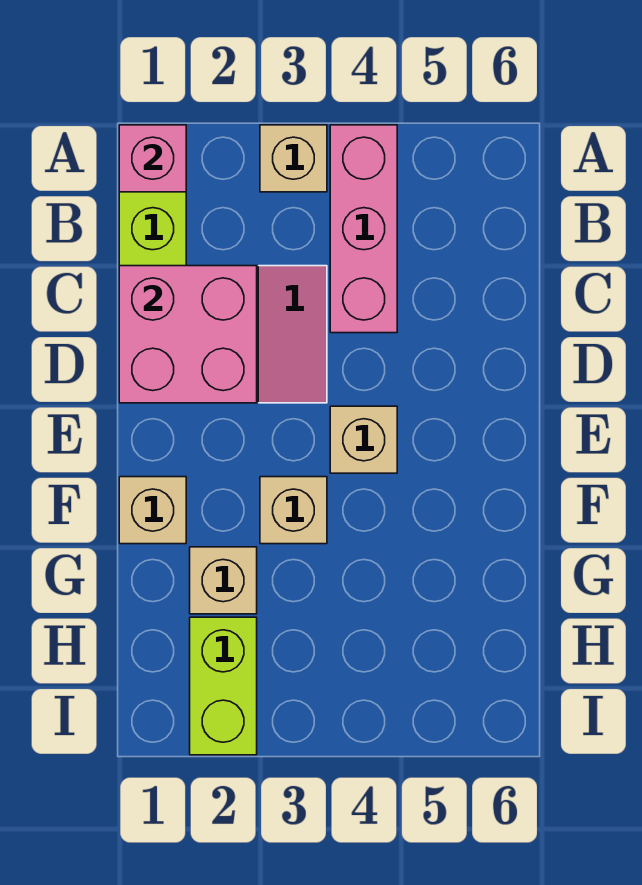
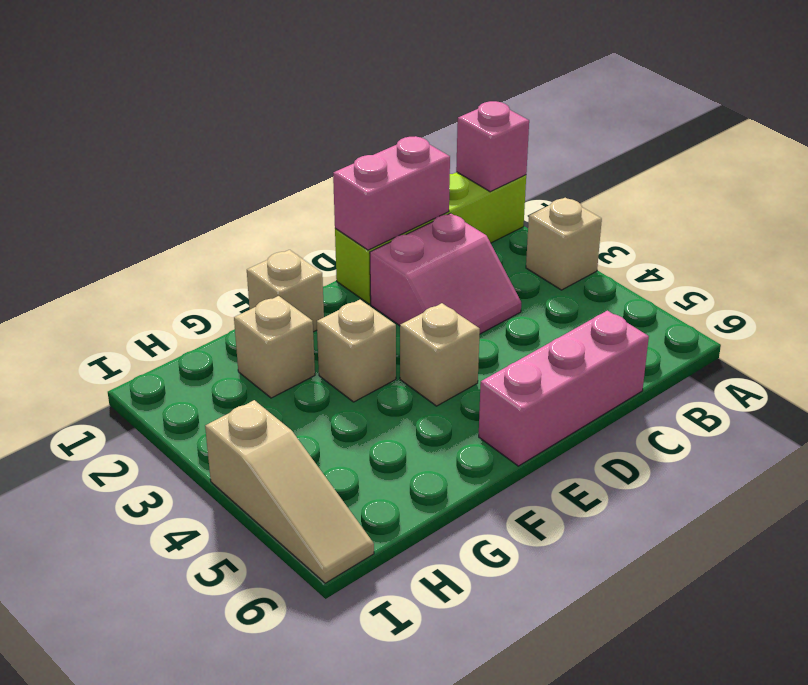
pink 1x3 brick [330,125,397,333] -> pink 1x3 brick moved to [479,311,649,466]
pink 2x2 brick [119,266,257,403] -> pink 1x2 brick [333,136,450,250]
lime 1x2 brick [190,617,257,755] -> none
none -> tan 1x3 slope [205,400,374,583]

